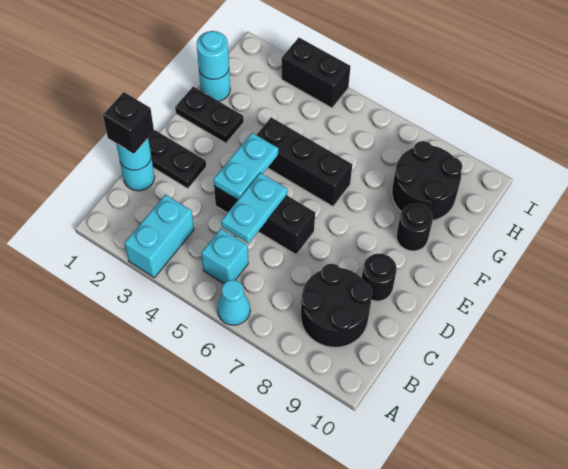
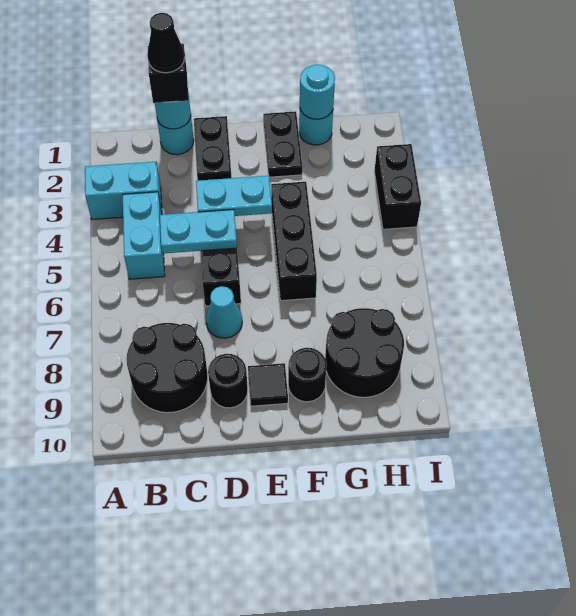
cyan 1x1 cone [217,280,250,325] -> cyan 1x1 cone moved to [206,286,242,338]
cyan 1x1 brick [201,229,248,284] -> cyan 1x2 brick [123,192,165,279]
none -> black 1x1 cone [147,13,185,73]
none -> black 1x1 tile [248,363,288,406]

